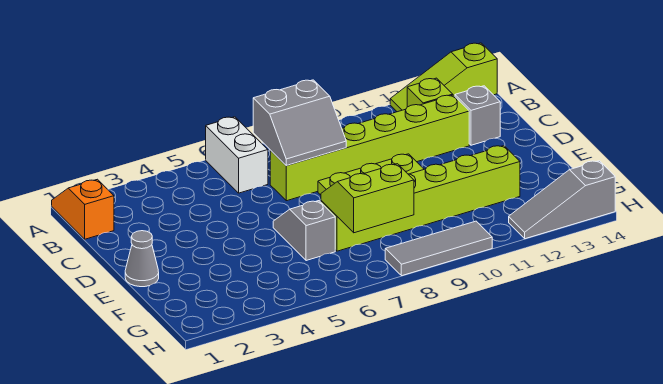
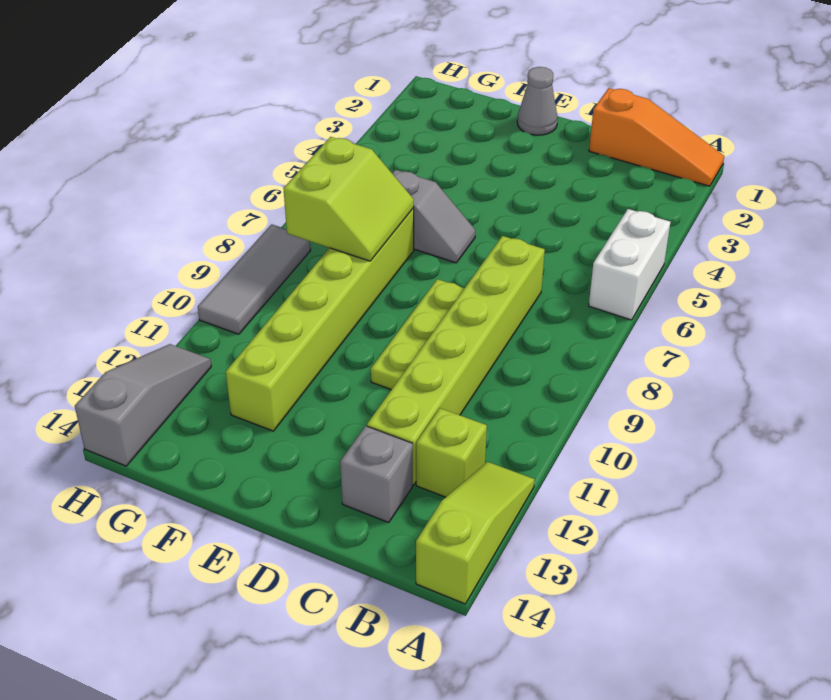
orange 1x2 slope [52,179,114,239] -> orange 1x3 slope [589,88,724,186]
white 1x2 brick [206,117,268,193] -> white 1x2 brick turned to [589,209,671,320]
grey 2x2 slope [253,80,346,166] -> none

